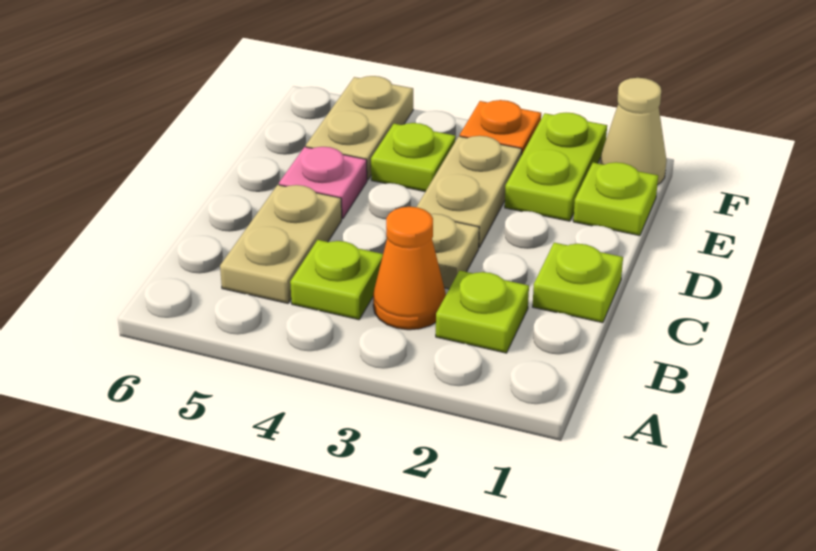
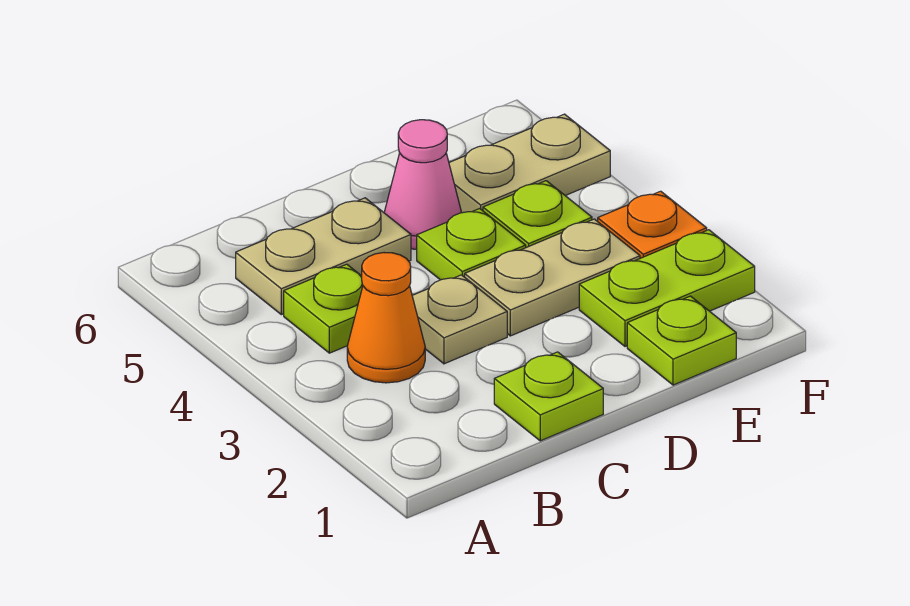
lime 1x1 plate [436,270,529,353] -> lime 1x1 plate moved to [417,209,526,280]
pink 1x1 plate [279,147,367,219] -> pink 1x1 cone [384,120,462,249]
tan 1x1 cone [600,78,667,185] -> none

